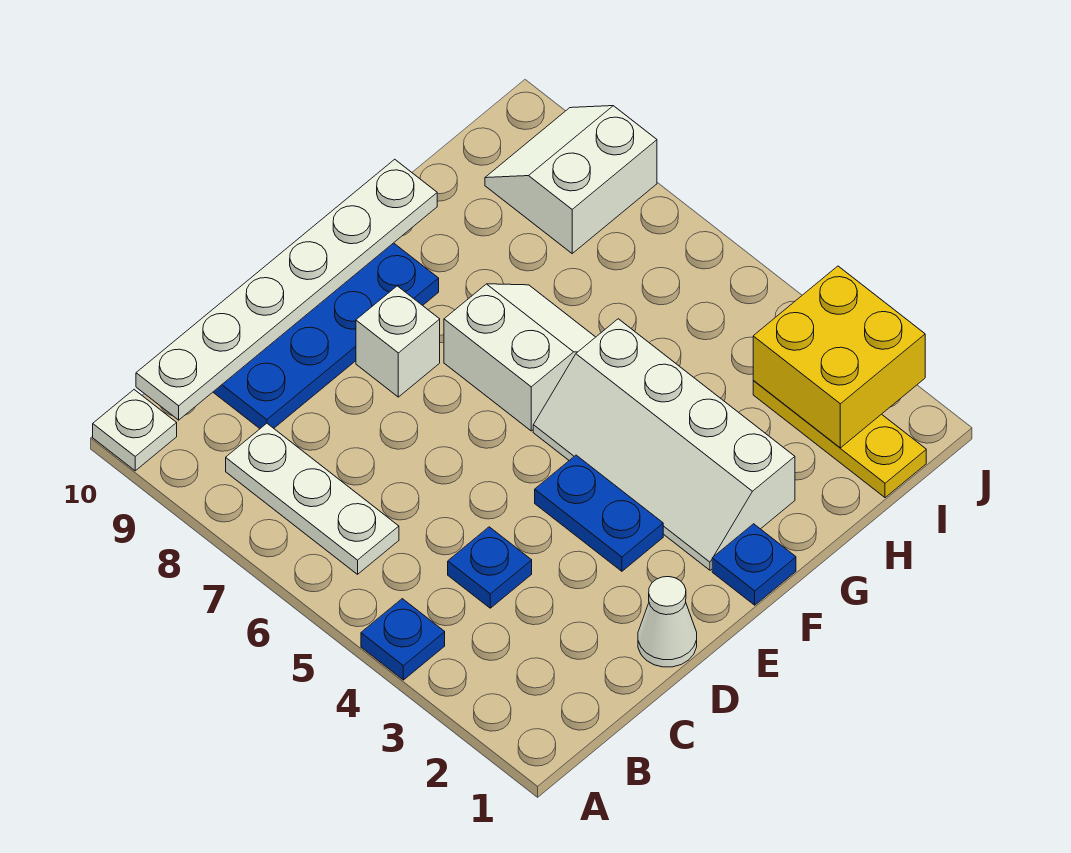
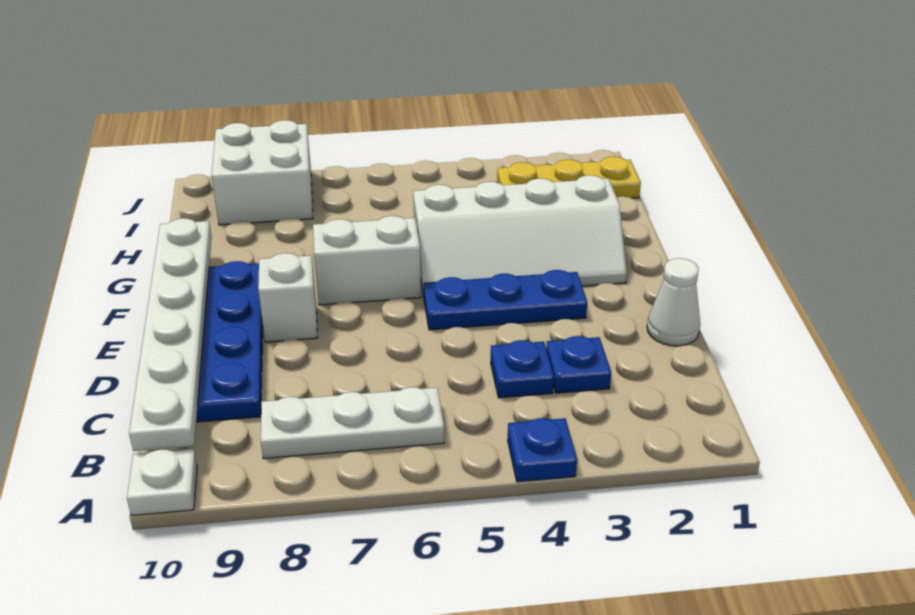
blue 1x2 plate [535,455,663,571] -> blue 1x3 plate [424,270,587,330]
blue 1x1 plate [712,524,796,605] -> blue 1x1 plate moved to [546,336,611,393]
yellow 2x2 brick [753,266,925,448] -> none
white 2x2 slope [485,106,657,253] -> white 2x2 brick [211,120,313,225]

